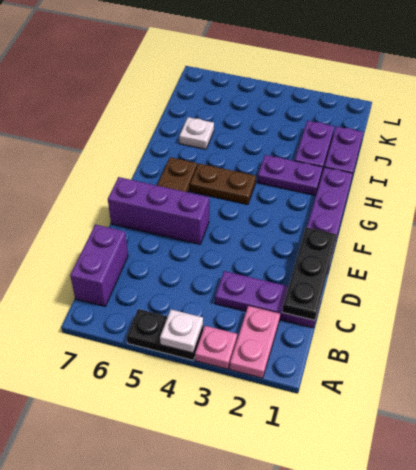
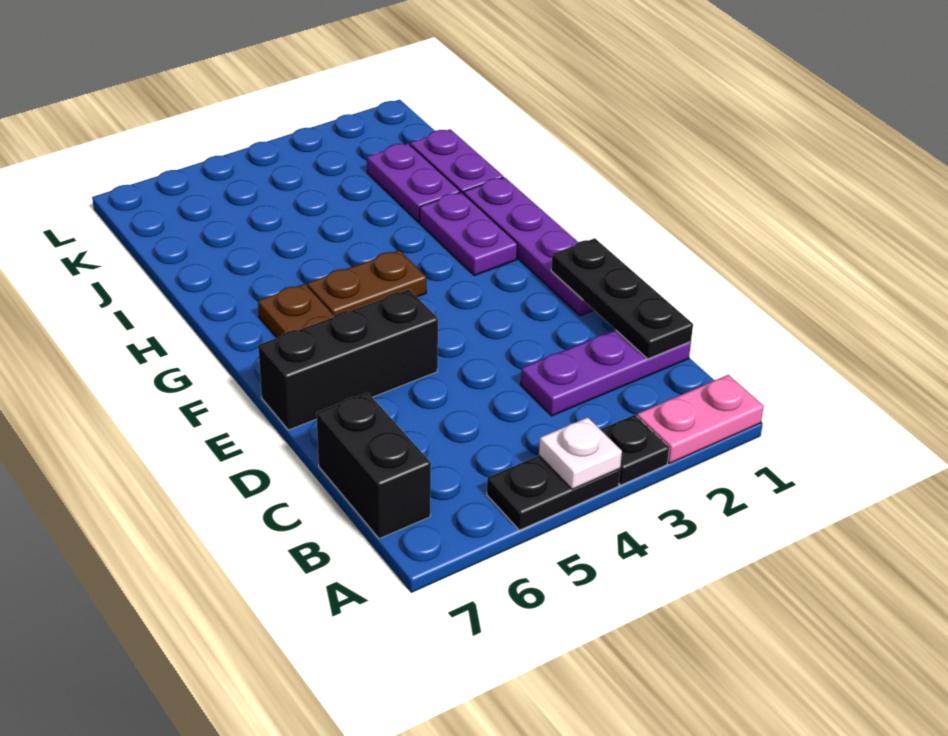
pink 1x2 plate [230,306,280,378] -> pink 1x2 plate turned to [637,375,764,463]
pink 1x1 plate [195,326,237,369] -> black 1x1 plate [600,415,669,485]
purple 1x2 brick [70,224,128,306] -> black 1x2 brick [317,393,431,539]
purple 1x3 brick [108,177,209,244] -> black 1x3 brick [258,290,438,430]
purple 1x2 plate [257,155,323,195] -> purple 1x2 plate turned to [419,192,517,275]
white 1x1 plate [179,117,214,149] -> none

